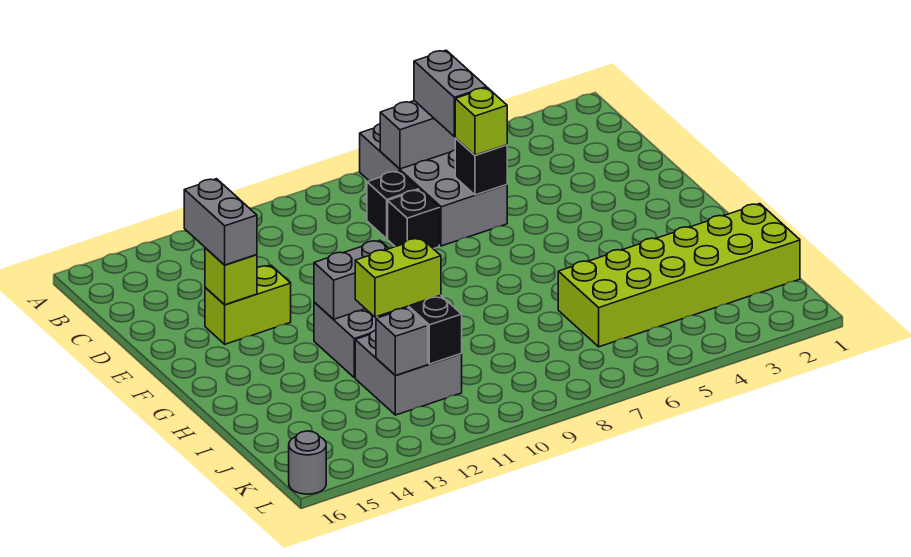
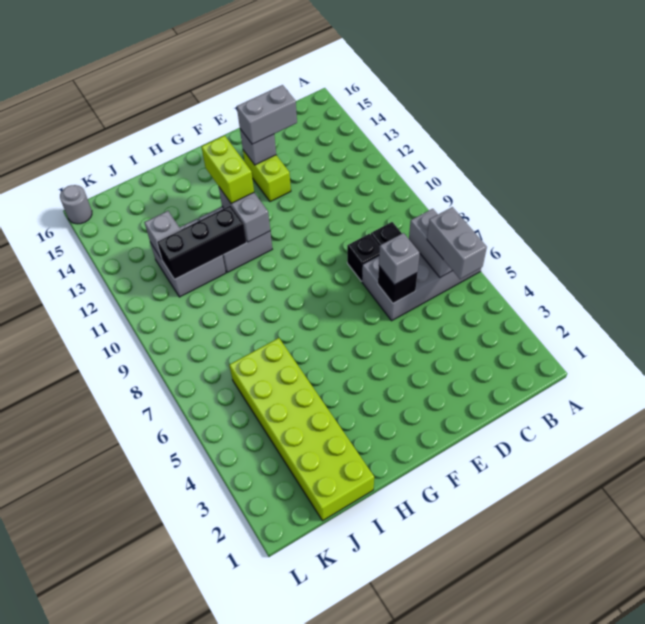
grey 1x2 brick [414,50,487,137] -> grey 1x2 brick turned to [427,207,487,279]
lime 1x1 brick [455,88,507,155] -> grey 1x1 brick [379,233,420,285]
lime 1x1 brick [205,248,257,305] -> grey 1x1 brick [240,129,276,165]
lime 1x2 brick [355,238,441,317] -> lime 1x2 brick moved to [202,136,254,204]

